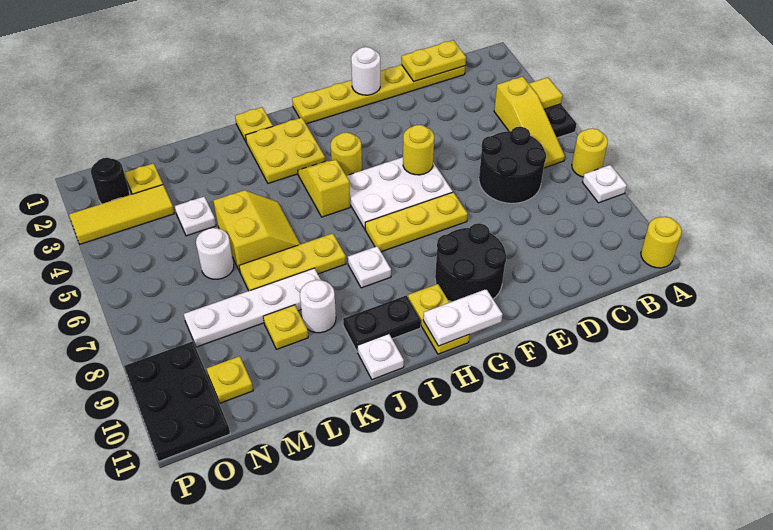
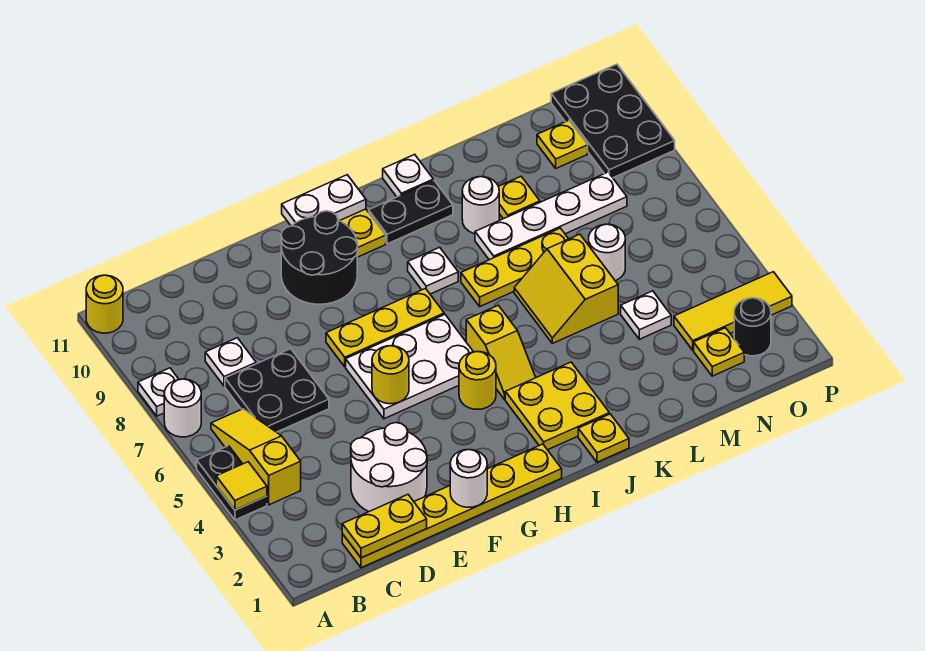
yellow 1x1 round brick [572,128,608,177] -> white 1x1 round brick [164,379,201,437]
black 2x2 round brick [479,127,546,203] -> black 2x2 plate [225,349,329,432]
none -> white 1x1 plate [205,338,256,386]
none -> white 2x2 round brick [351,423,427,512]

